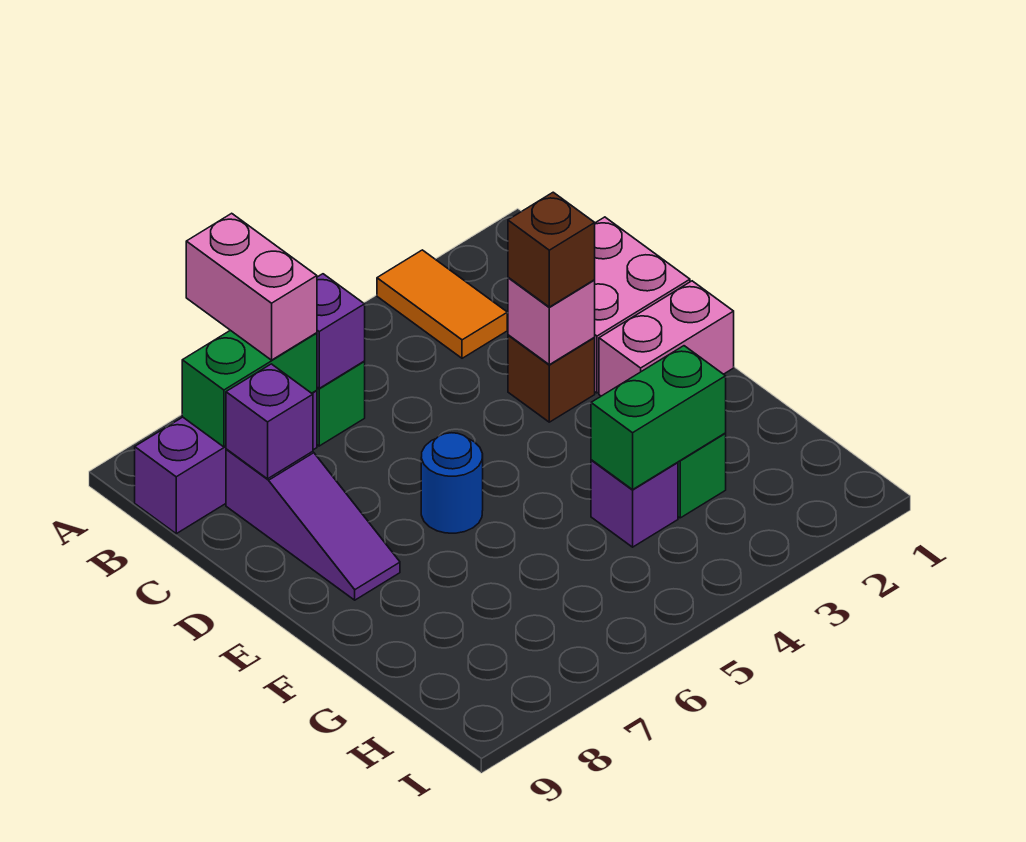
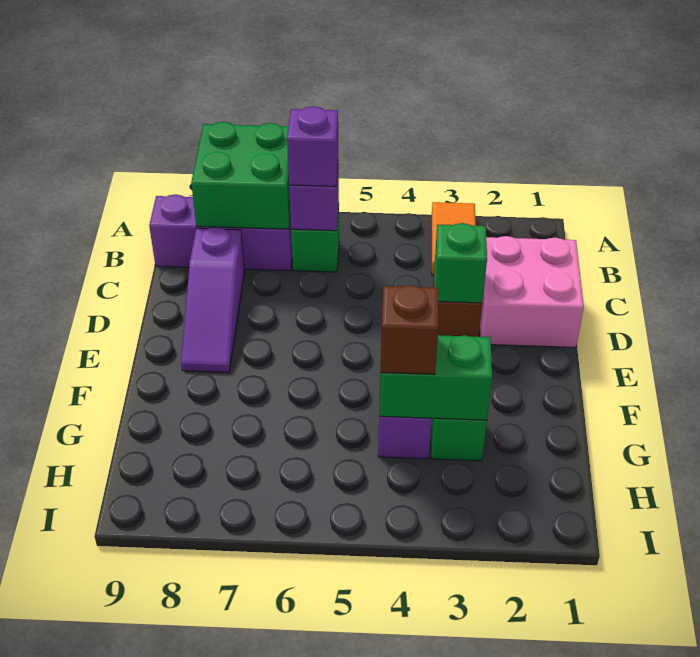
pink 1x2 brick [186,213,317,360] -> none
green 1x2 brick [182,330,317,447] -> green 2x2 brick [191,122,291,229]
purple 1x1 brick [226,364,313,479] -> purple 1x1 brick moved to [287,106,338,186]
pink 1x1 brick [508,277,595,365] -> green 1x1 brick [434,223,487,303]
brown 1x1 brick [508,192,595,307] -> brown 1x1 brick moved to [381,285,438,374]
pink 1x2 brick [599,281,734,396] -> none
blue 1x1 round brick [421,433,483,533] -> none

